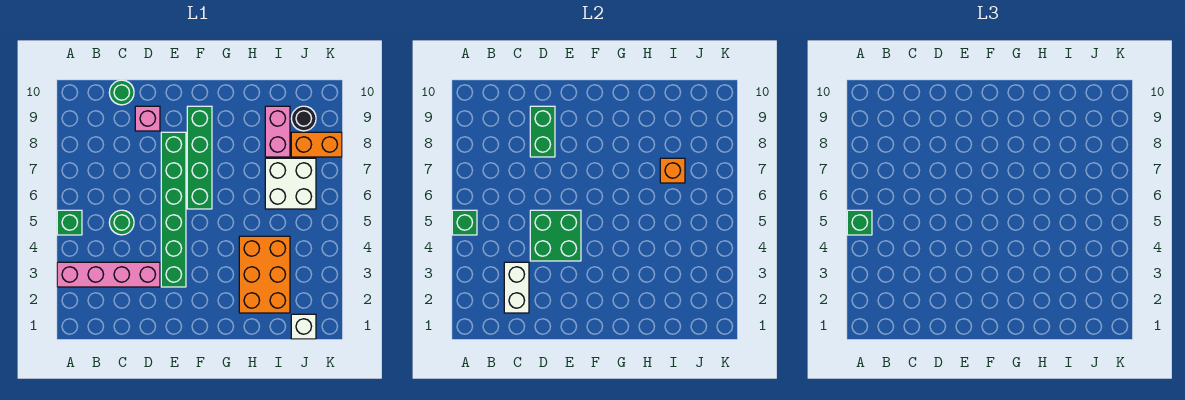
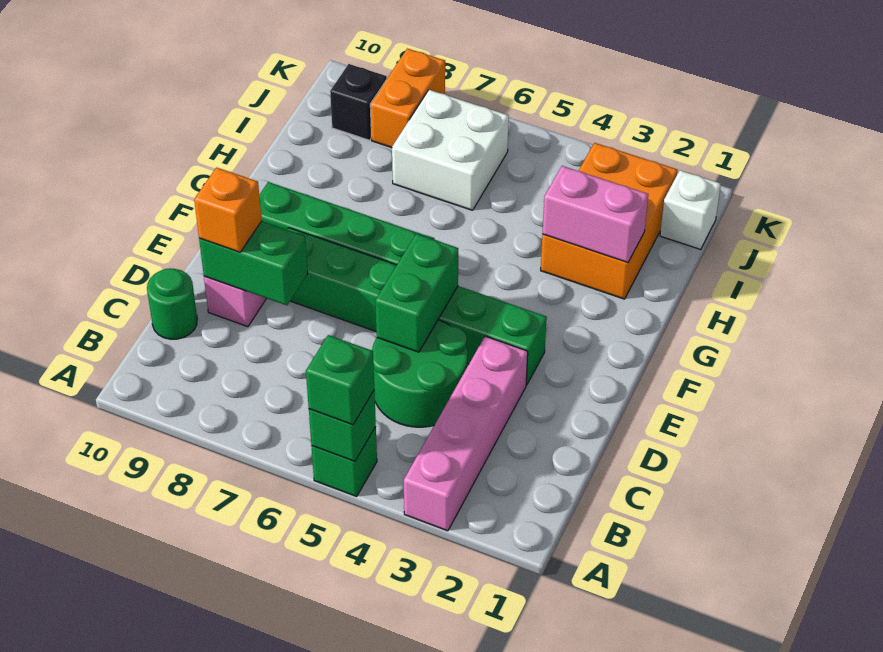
white 1x2 brick [504,262,529,313] -> none
green 1x1 round brick [109,210,134,235] -> green 2x2 round brick [372,320,467,427]
green 2x2 brick [530,210,581,261] -> green 1x2 brick [375,234,458,352]
orange 2x3 brick [239,236,290,313] -> orange 2x3 brick turned to [541,143,677,299]
orange 1x1 brick [660,158,685,183] -> orange 1x1 brick moved to [194,168,262,252]
pink 1x2 brick [265,106,290,157] -> pink 1x2 brick moved to [542,166,648,263]
black 1x1 round brick [291,106,316,131] -> black 1x1 brick [330,64,387,140]

